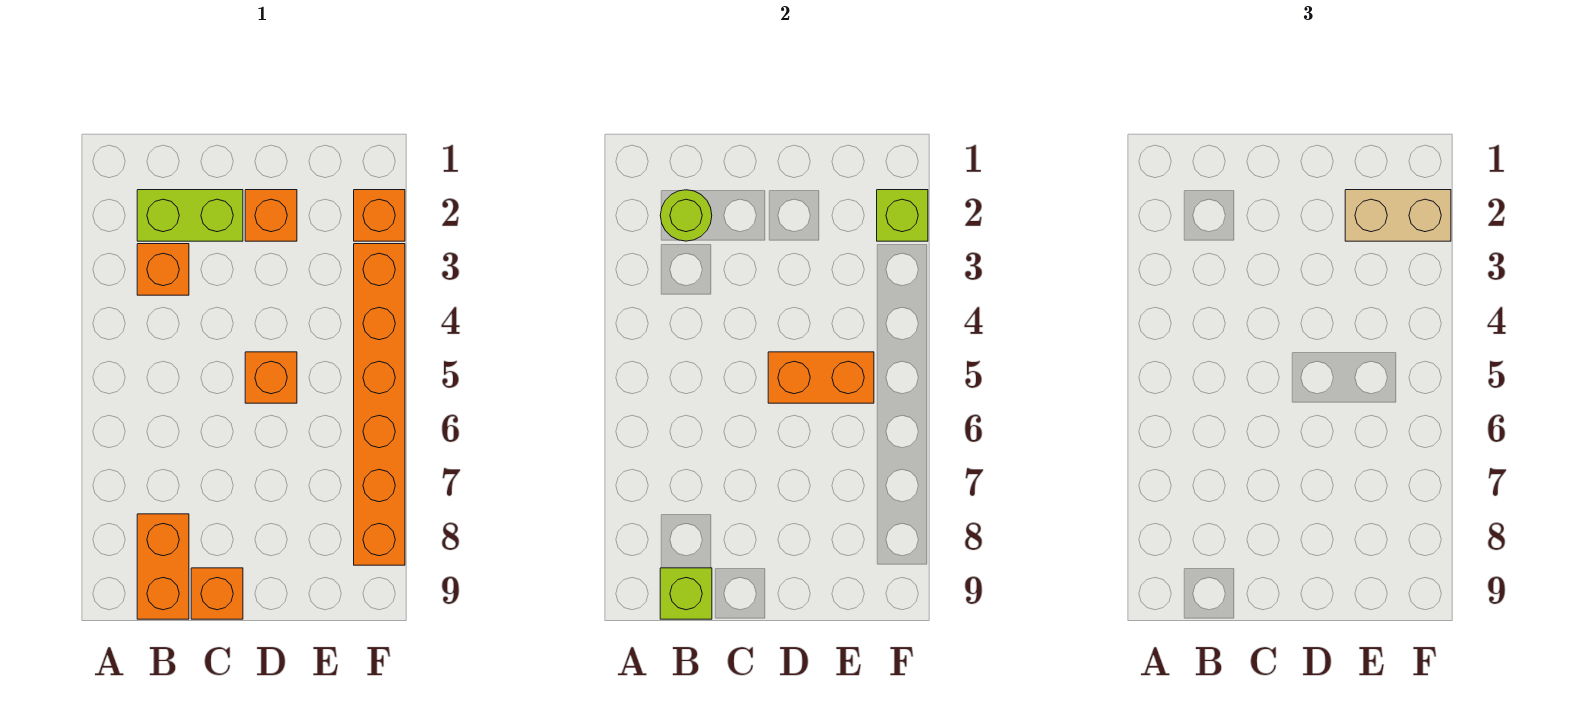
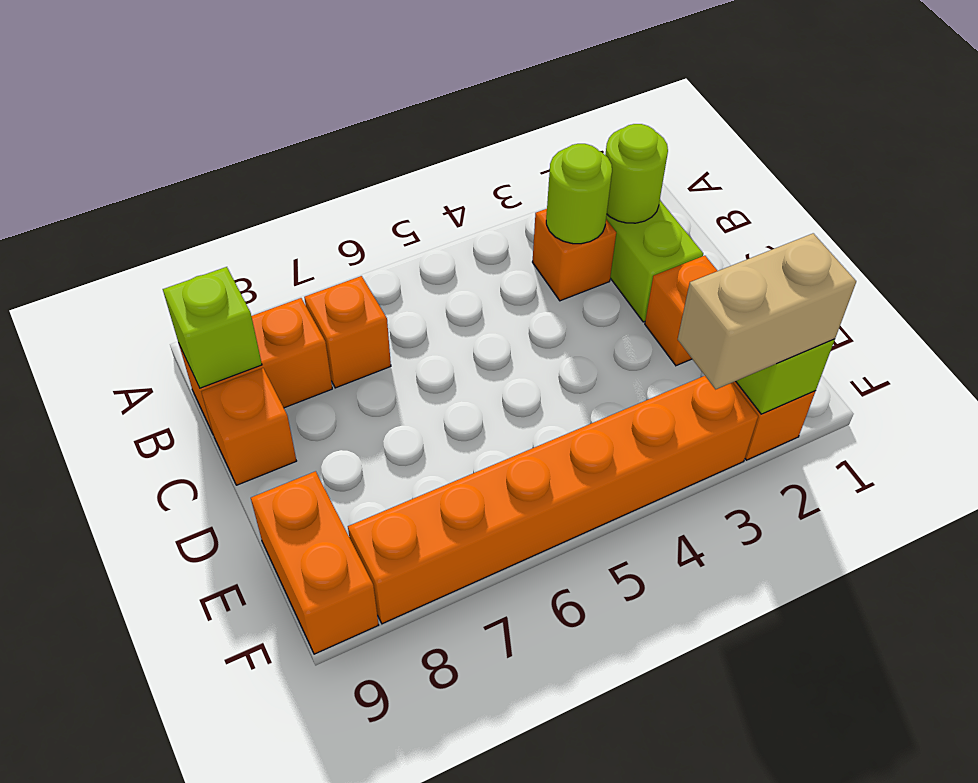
none -> lime 1x1 round brick [546,144,612,244]
orange 1x1 brick [245,352,297,403] -> orange 1x1 brick moved to [304,276,391,388]
orange 1x2 brick [768,352,874,403] -> orange 1x2 brick moved to [251,471,378,654]
tan 1x2 brick [1345,190,1451,241] -> tan 1x2 brick turned to [678,233,856,389]

